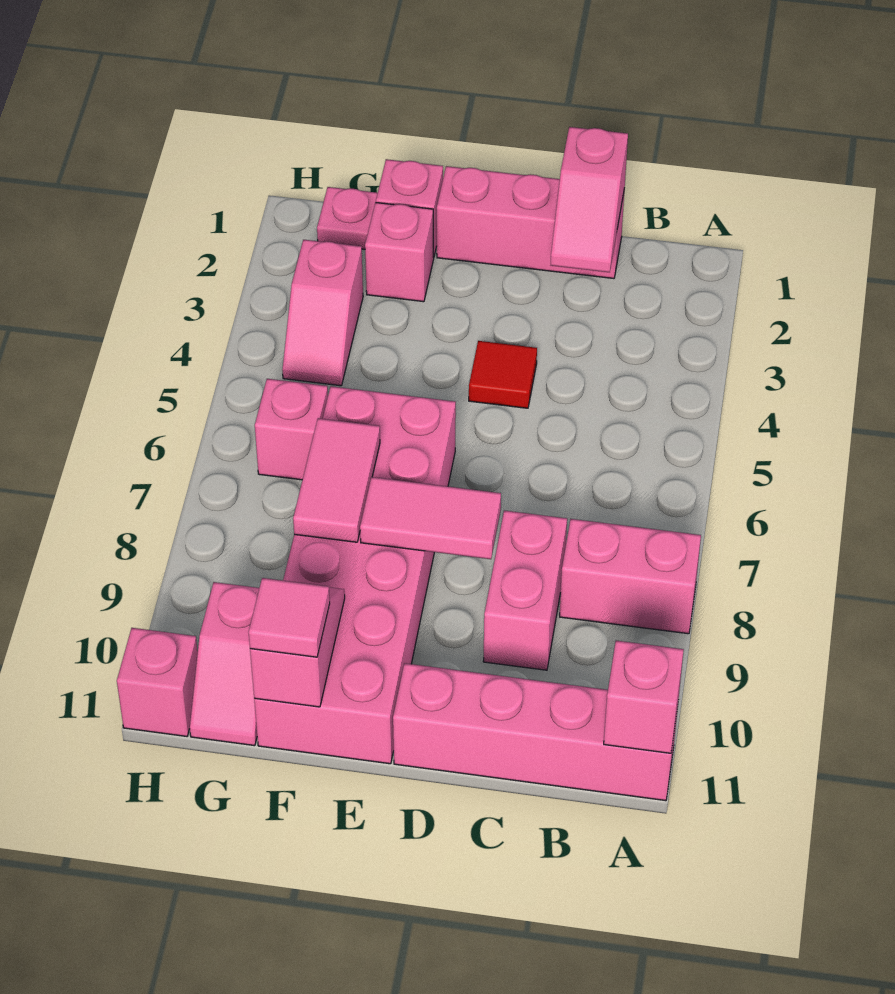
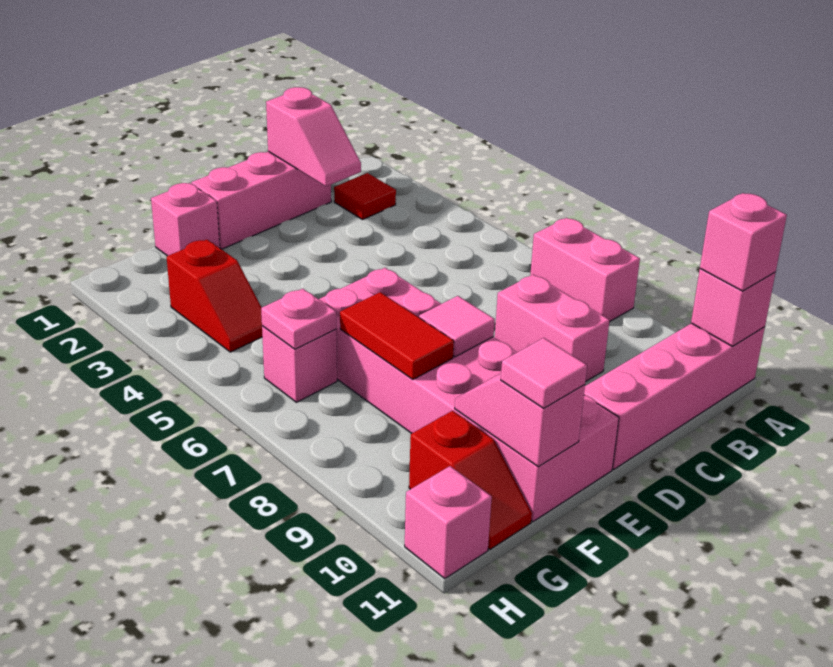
pink 1x2 brick [560,519,701,634] -> pink 1x2 brick turned to [530,218,640,322]
red 1x1 tile [469,341,537,408] -> red 1x1 tile moved to [334,173,396,220]
pink 1x2 tile [360,477,501,559] -> pink 1x1 tile [419,296,495,357]
pink 1x1 brick [365,203,434,302] -> pink 1x1 brick moved to [700,193,787,291]
pink 1x2 tile [293,418,380,542] -> red 1x2 tile [340,292,454,379]
pink 1x1 plate [317,187,378,249] -> pink 1x1 plate moved to [261,289,336,349]
pink 1x2 slope [282,240,363,386] -> red 1x2 slope [167,239,262,352]
pink 1x2 slope [190,582,259,746] -> red 1x2 slope [409,411,532,549]

